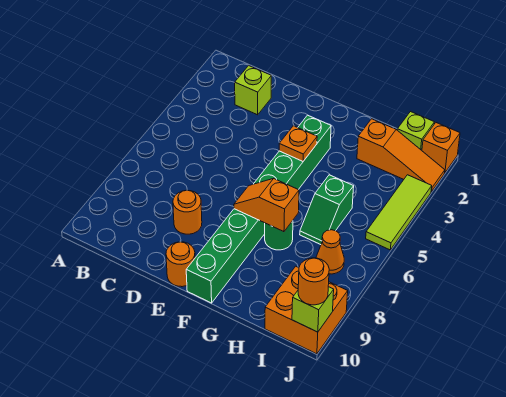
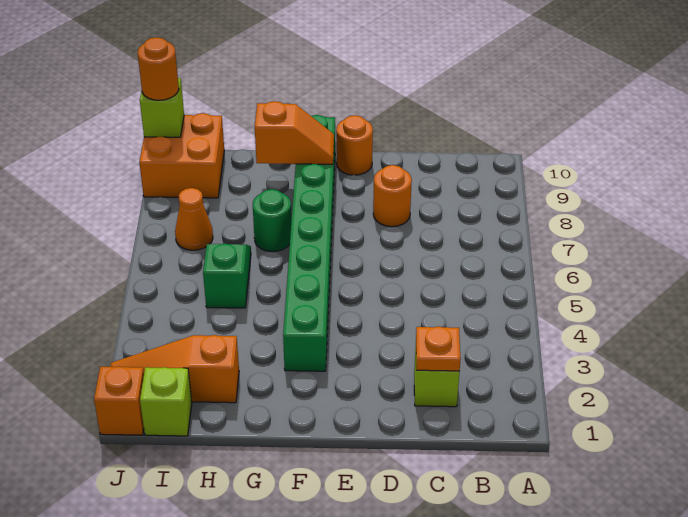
orange 1x1 plate [279,126,317,161] -> orange 1x1 plate moved to [416,326,461,371]
orange 1x2 slope [234,179,299,232] -> orange 1x2 slope moved to [255,101,334,164]
lime 1x3 tile [366,175,432,250] -> none

